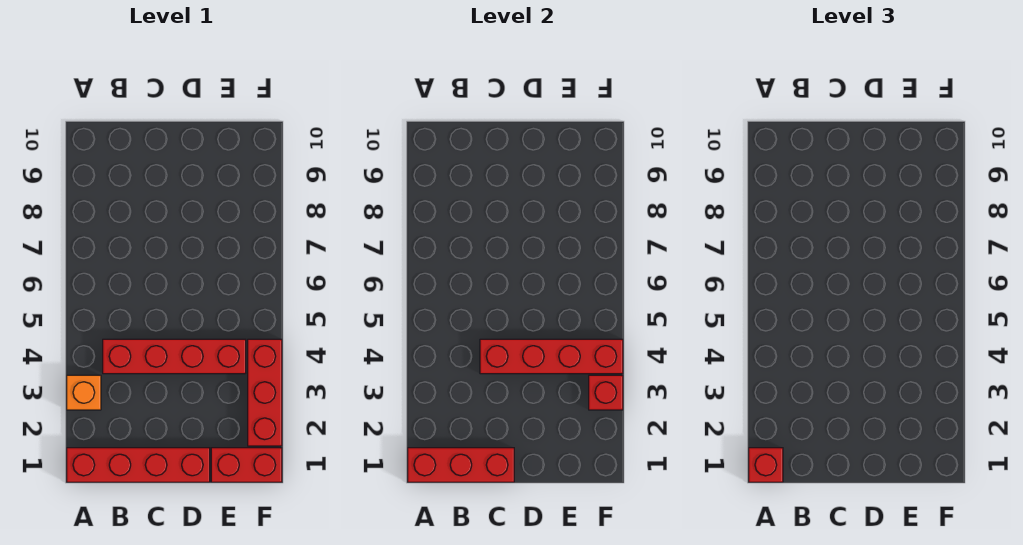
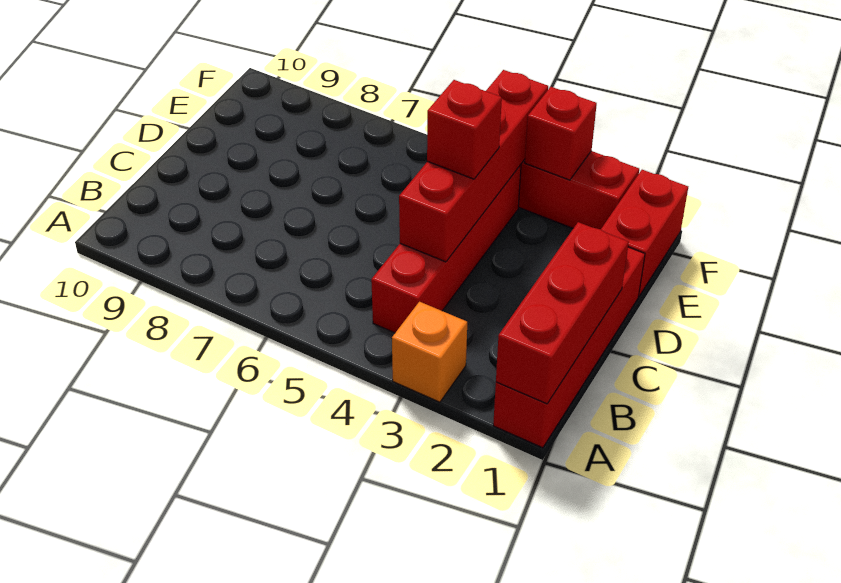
red 1x1 brick [749,448,783,482] -> red 1x1 brick moved to [427,80,502,179]

